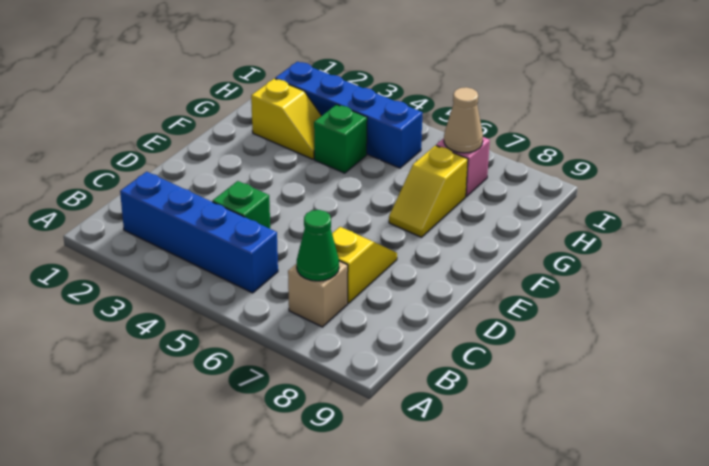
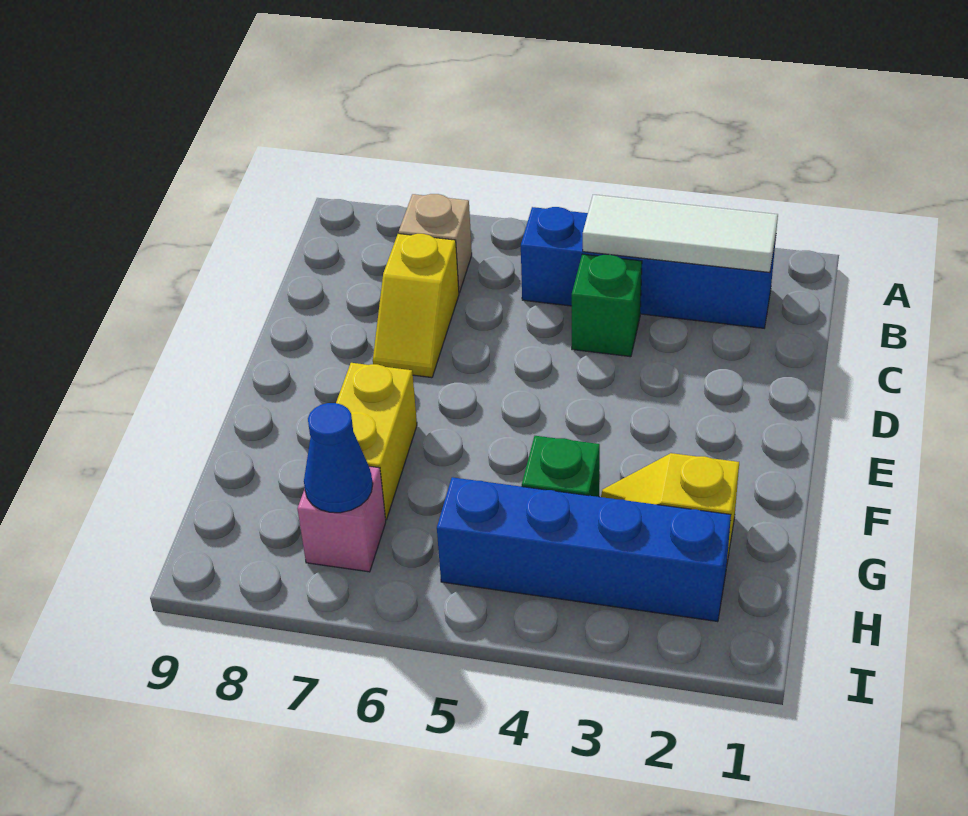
none -> white 1x3 tile [583,195,778,272]
green 1x1 cone [297,210,339,281] -> none
yellow 1x2 slope [389,145,468,237] -> yellow 1x2 brick [336,363,417,520]
tan 1x1 cone [444,87,483,153] -> blue 1x1 cone [304,403,373,513]

